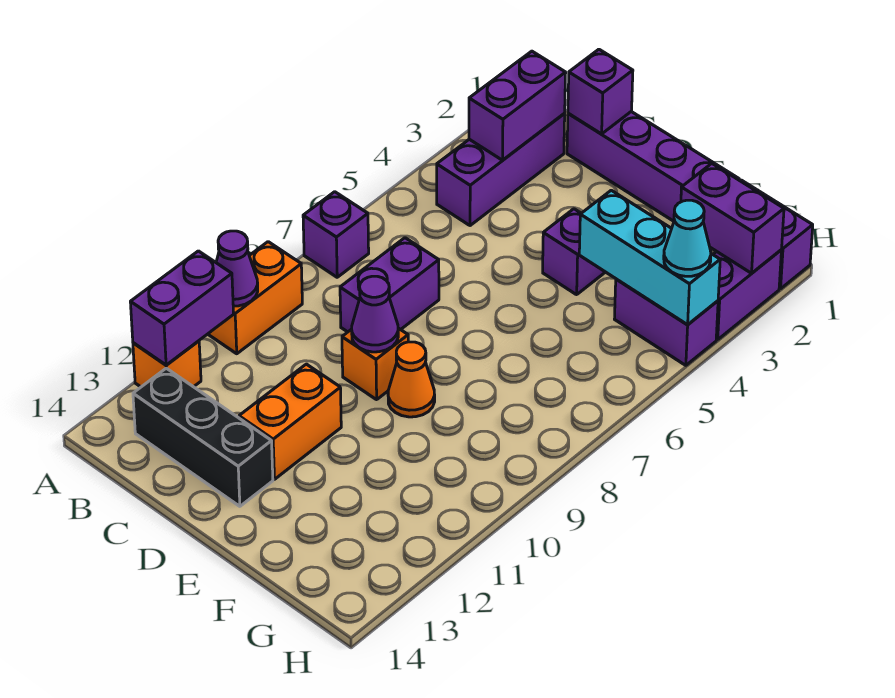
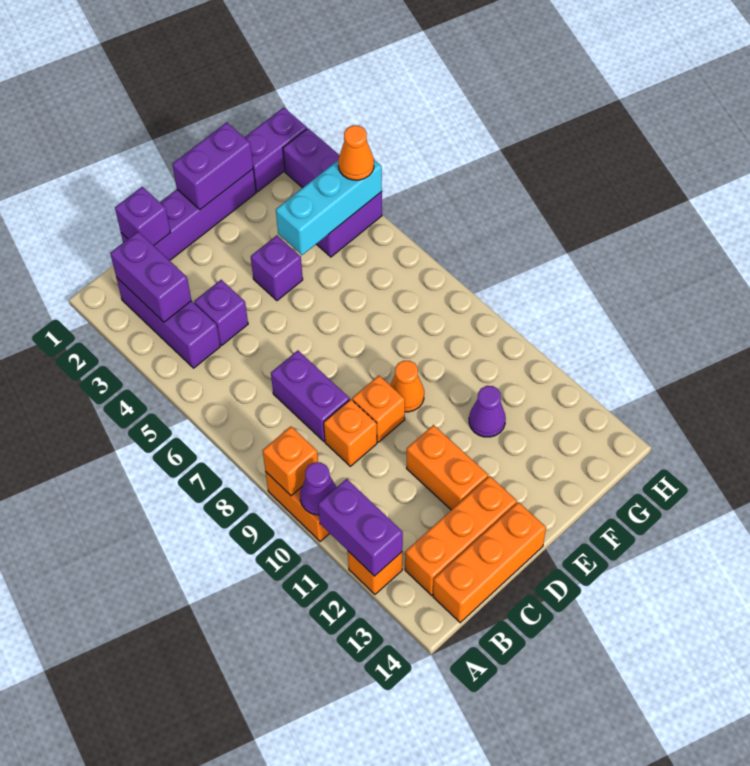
purple 1x1 brick [303,192,369,277] -> purple 1x1 brick moved to [194,280,248,345]
none -> orange 1x1 brick [263,427,318,496]
black 1x3 brick [133,368,273,506] -> orange 1x3 brick [405,476,517,595]
none -> orange 1x3 brick [433,502,546,623]
none -> orange 1x1 brick [324,399,377,466]
purple 1x1 cone [352,276,398,352] -> purple 1x1 cone moved to [469,386,506,437]
purple 1x2 brick [681,163,784,273] -> purple 1x2 brick moved to [172,122,253,210]
cyan 1x1 cone [664,200,711,276] -> orange 1x1 cone [338,125,374,180]

